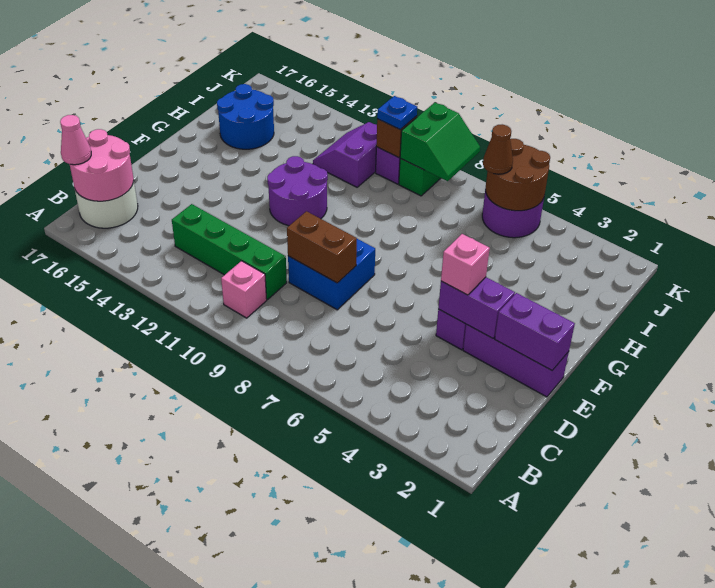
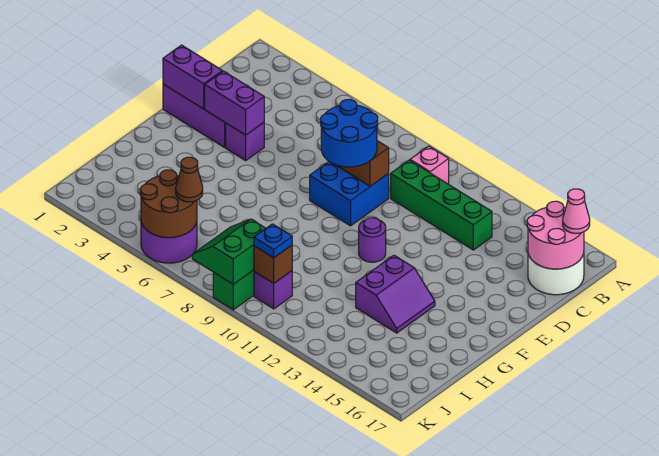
pink 1x1 brick [441,234,490,295] -> none
purple 2x2 round brick [267,156,328,226] -> purple 1x1 round brick [359,218,386,262]
blue 2x2 round brick [217,84,274,149] -> blue 2x2 round brick moved to [321,99,378,167]
purple 2x2 slope [313,122,377,187] -> purple 2x2 slope moved to [356,255,435,333]

